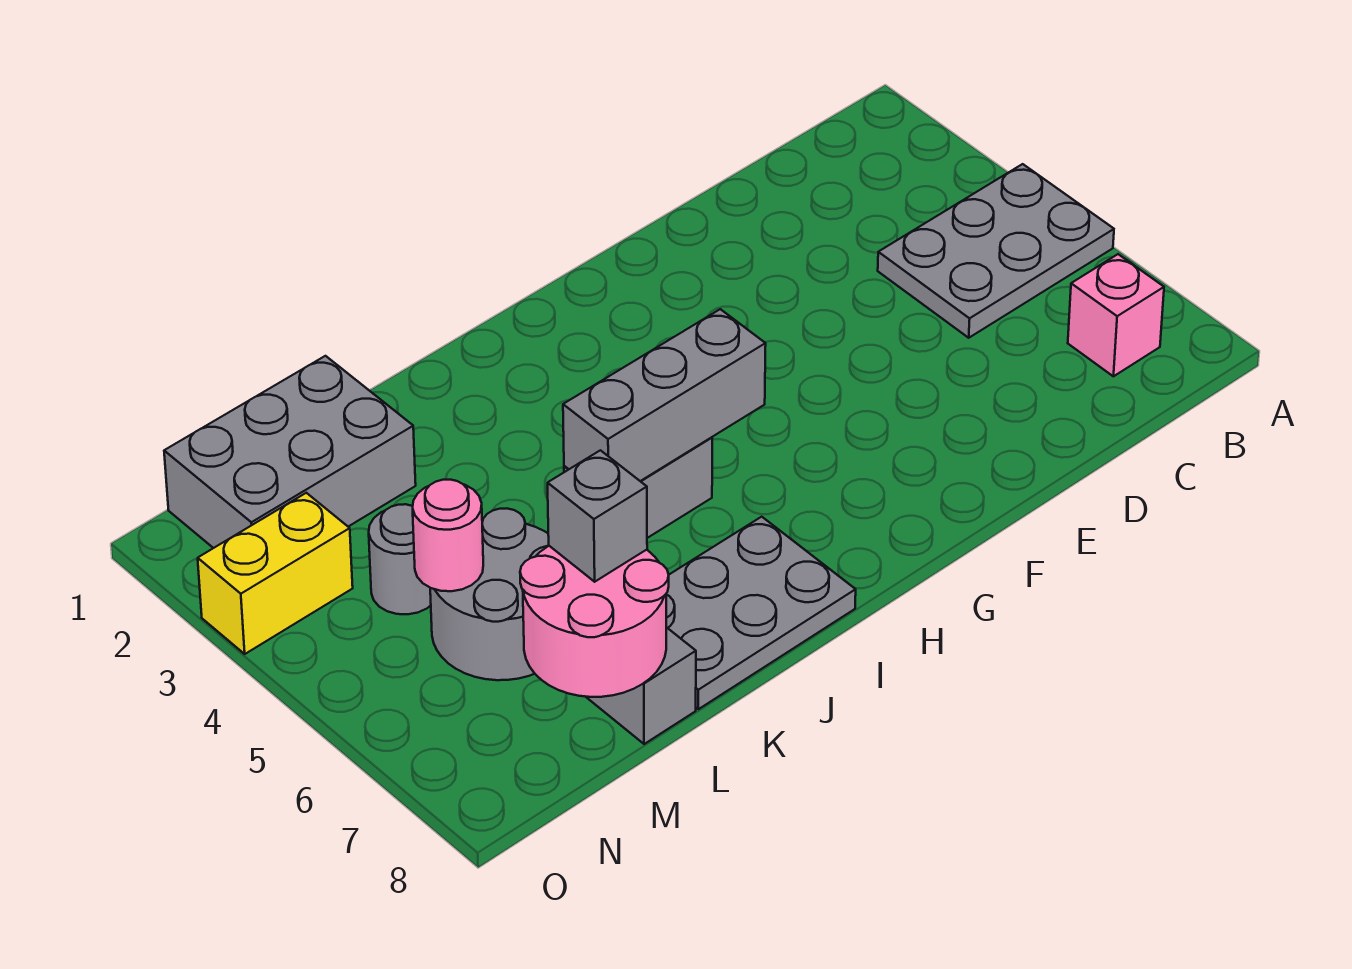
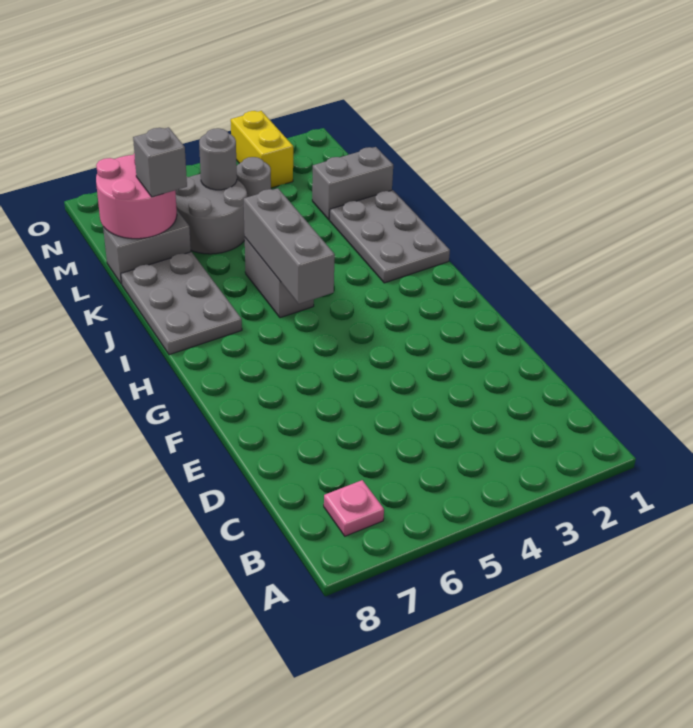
grey 2x3 plate [878,164,1114,338] -> grey 2x3 plate moved to [330,190,450,283]
pink 1x1 brick [1068,254,1164,376] -> pink 1x1 plate [324,480,384,536]
grey 2x3 brick [164,356,416,548] -> grey 1x2 brick [312,147,393,220]
pink 1x1 round brick [413,480,483,591] -> grey 1x1 round brick [199,128,237,190]

